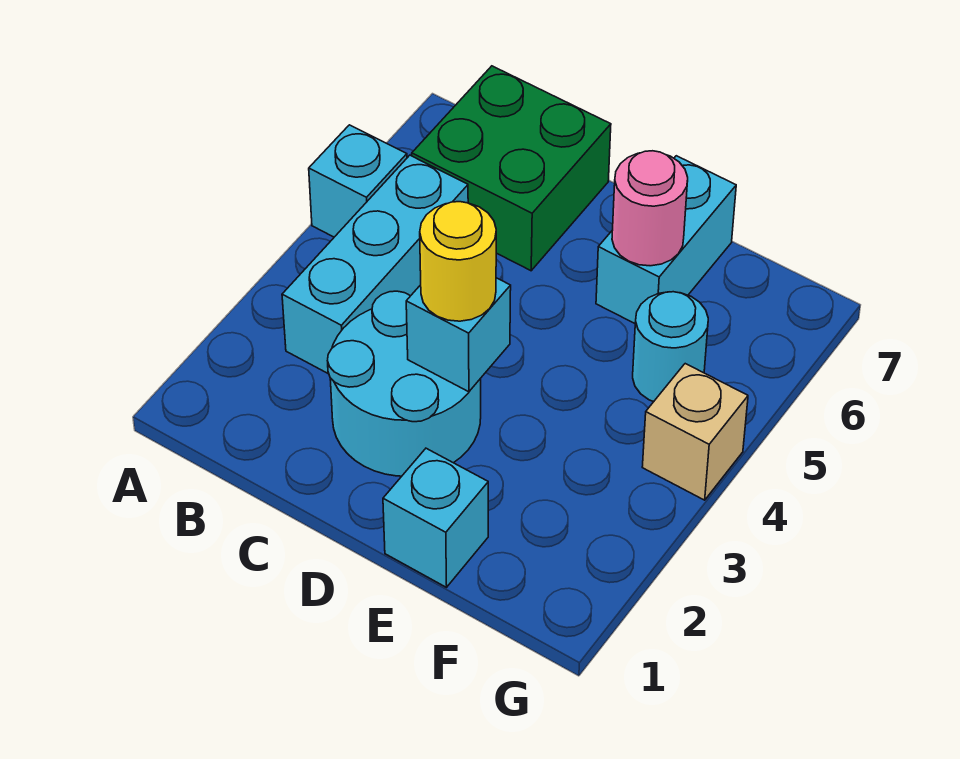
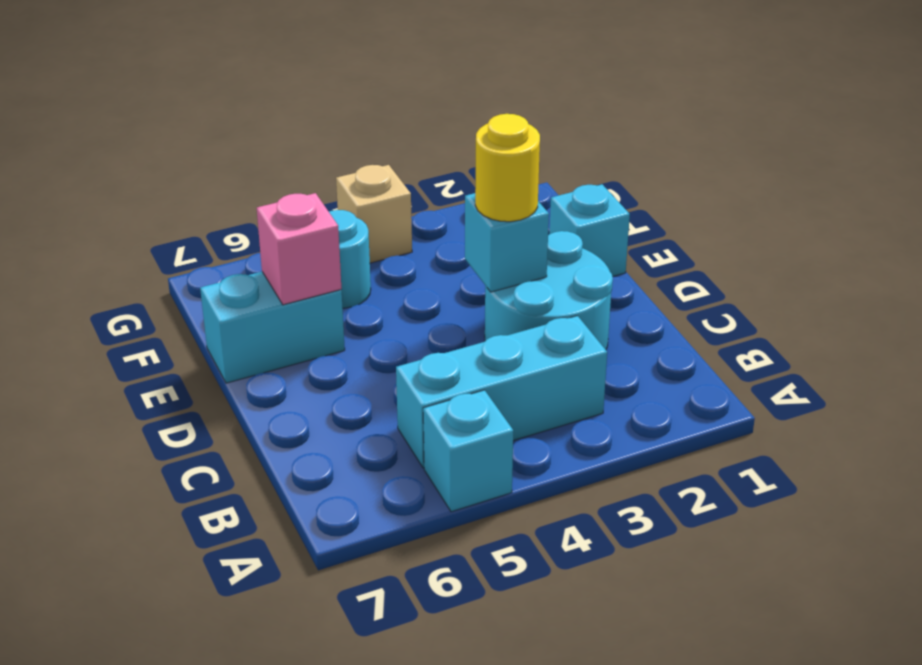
green 2x2 brick [412,66,611,271] -> none
pink 1x1 round brick [612,151,688,266] -> pink 1x1 brick [257,193,341,305]

